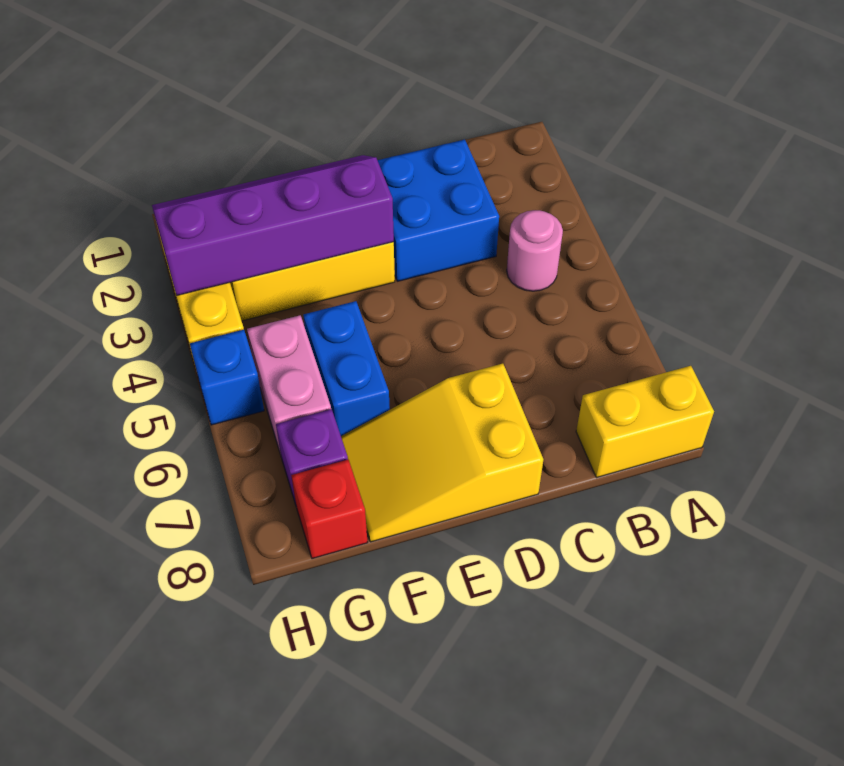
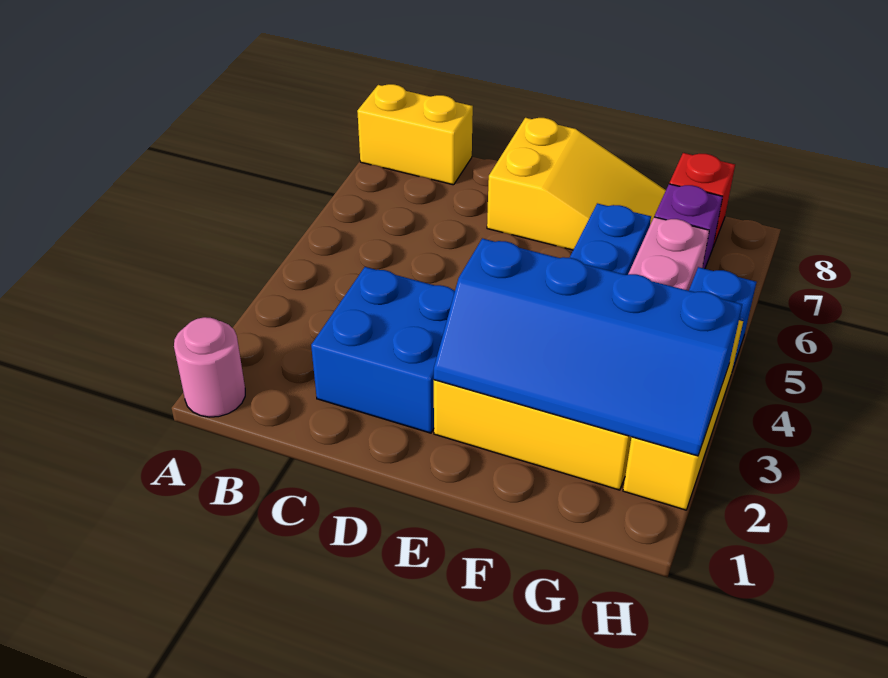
pink 1x1 round brick [507,210,563,291] -> pink 1x1 round brick moved to [174,317,245,417]
purple 2x4 slope [152,155,394,295] -> blue 2x4 slope [434,238,742,456]

